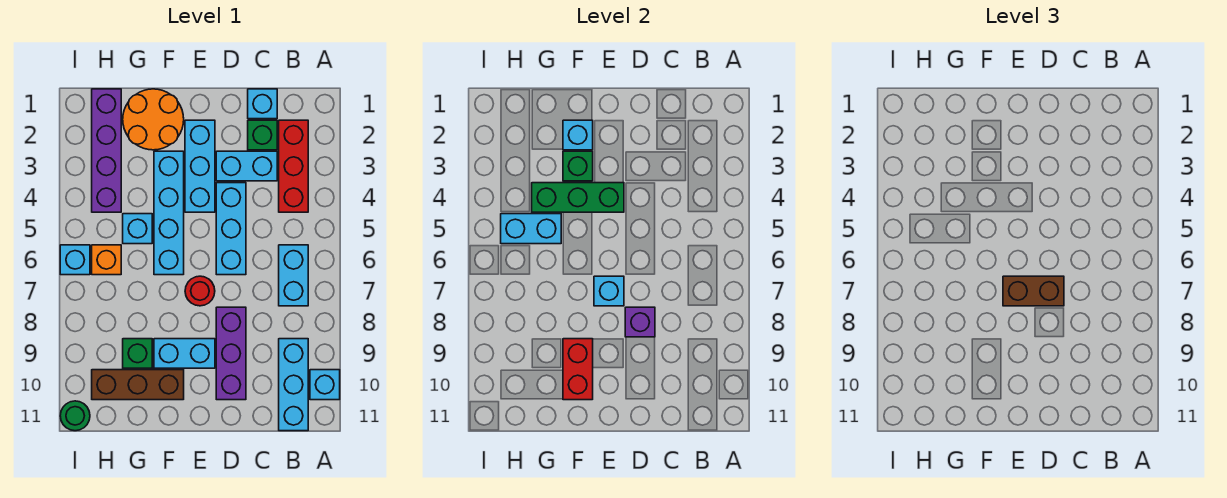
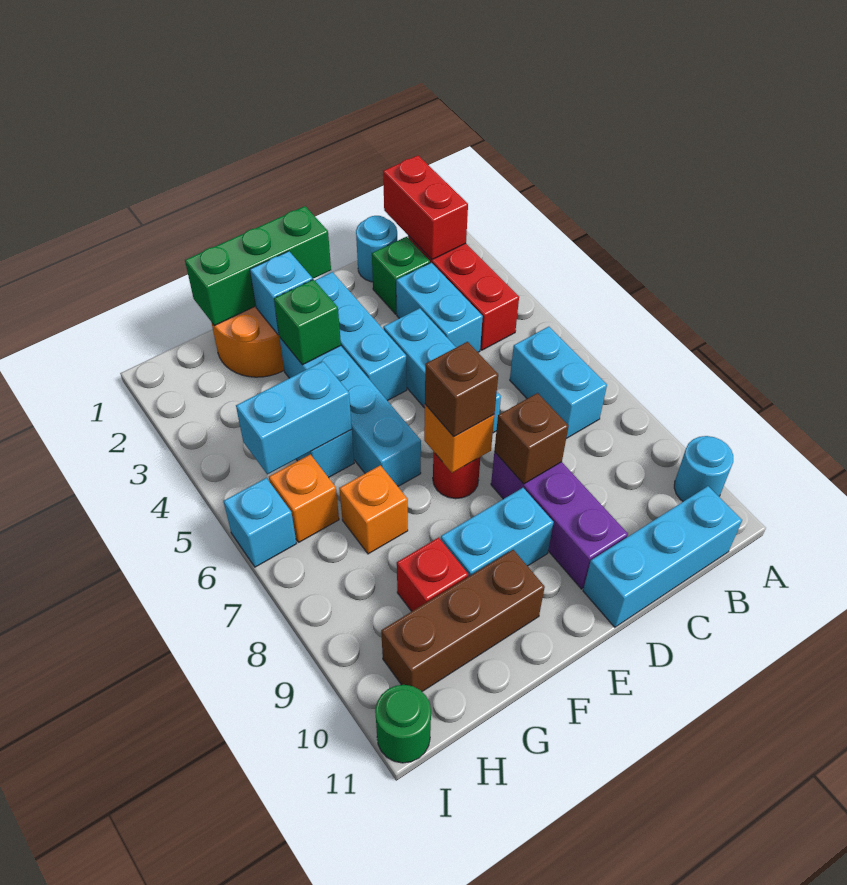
cyan 1x1 brick [310,370,340,400] -> cyan 1x1 round brick [674,436,733,501]
cyan 1x3 brick [279,339,308,431] -> cyan 1x3 brick turned to [583,486,742,627]
cyan 1x1 brick [248,89,277,119] -> cyan 1x1 round brick [356,216,397,282]
cyan 1x2 brick [216,151,277,181] -> cyan 1x2 brick turned to [396,263,483,352]
brown 1x2 brick [1003,276,1064,306] -> brown 1x1 brick [425,342,498,437]
purple 1x1 brick [625,307,655,337] -> brown 1x1 brick [494,393,569,484]
green 1x3 brick [532,183,624,212] -> green 1x3 brick moved to [185,206,331,326]
cyan 1x1 brick [594,276,624,306] -> orange 1x1 brick [424,404,494,473]
red 1x2 brick [563,339,593,400] -> red 1x2 brick moved to [383,155,468,260]
none -> orange 1x1 brick [339,465,408,554]
green 1x1 brick [123,339,152,368] -> red 1x1 brick [397,538,468,611]
purple 1x4 brick [92,89,121,212] -> none

